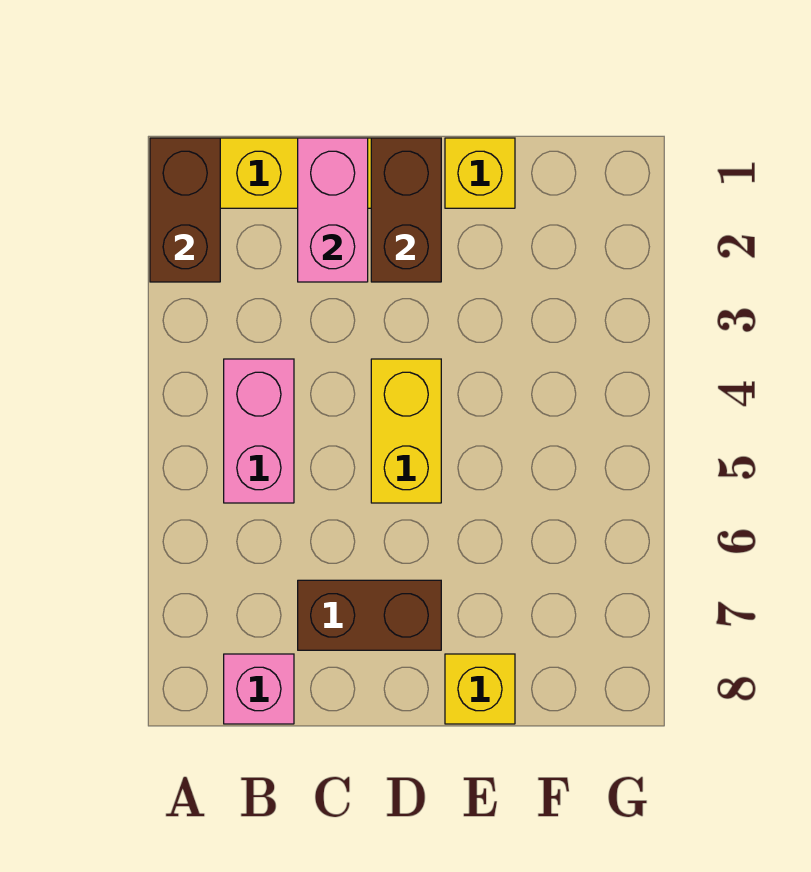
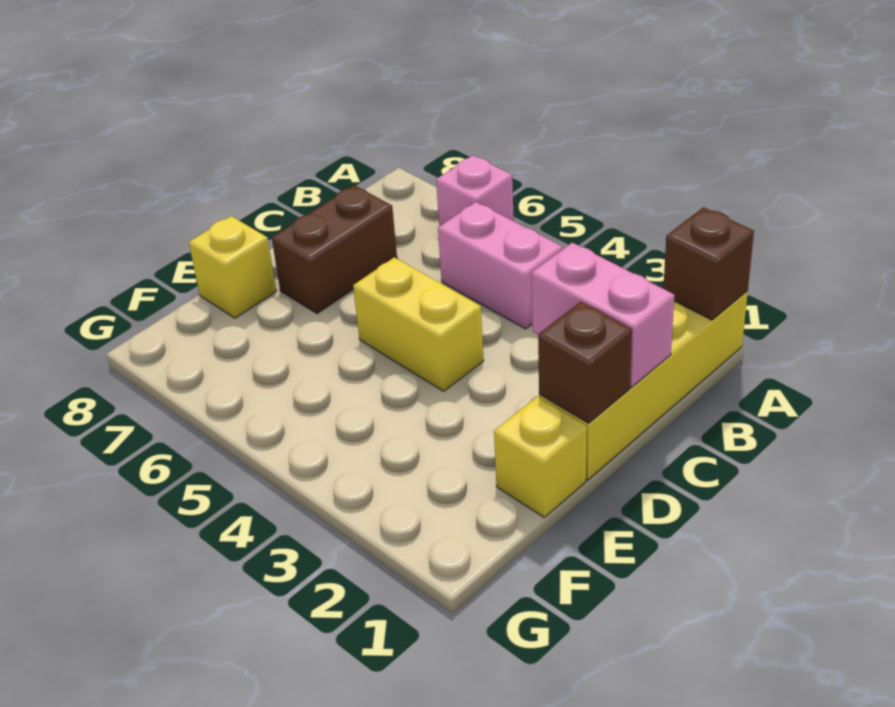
brown 1x2 brick [150,138,220,282] -> brown 1x1 brick [663,207,754,320]
pink 1x1 brick [224,654,294,724] -> pink 1x1 brick moved to [436,155,514,226]
brown 1x2 brick [371,138,441,282] -> brown 1x1 brick [538,302,632,423]

